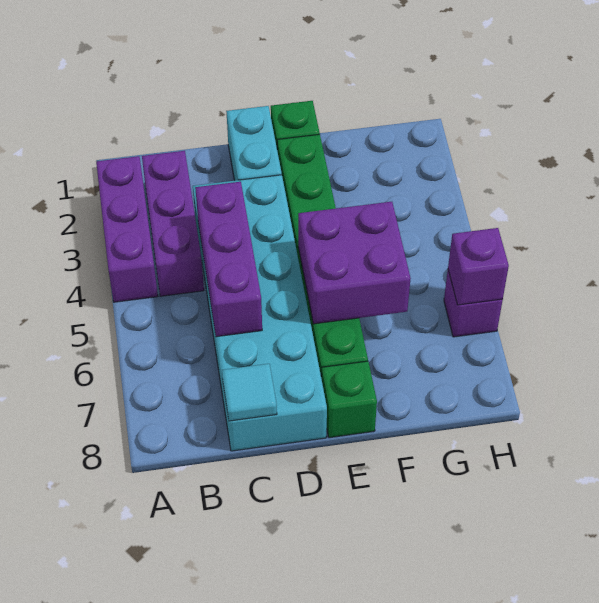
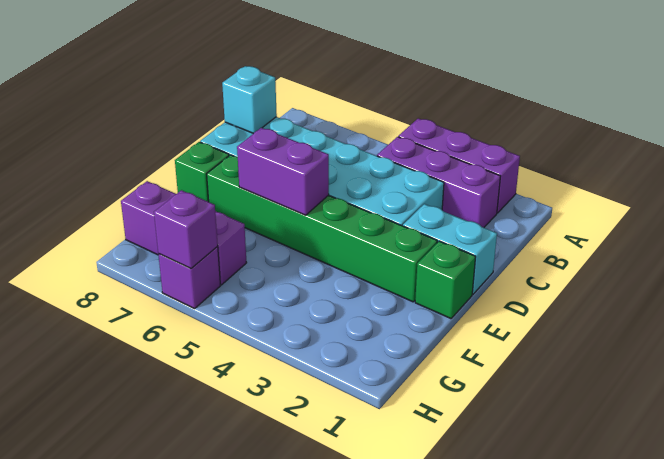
purple 1x3 brick [195,182,262,337] -> purple 1x3 brick moved to [121,181,247,285]
cyan 1x1 tile [222,364,277,421] -> cyan 1x1 brick [222,66,277,133]
purple 2x2 brick [298,202,411,324] -> purple 1x2 brick [237,128,329,215]

